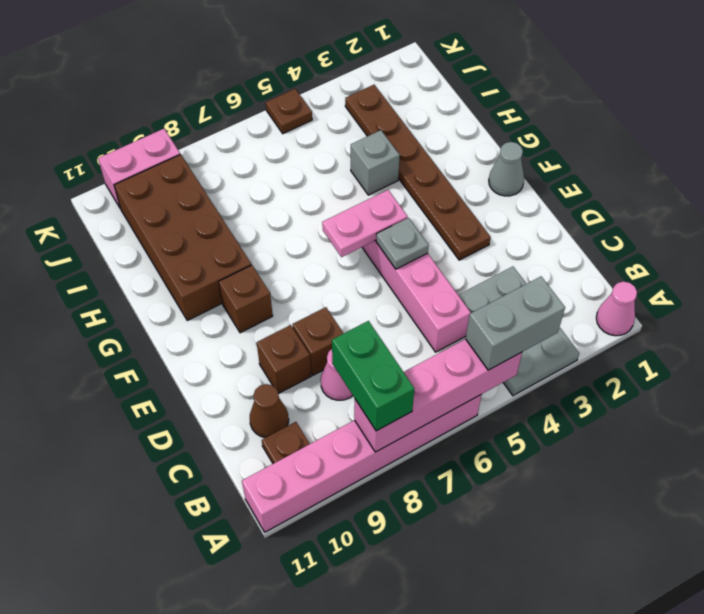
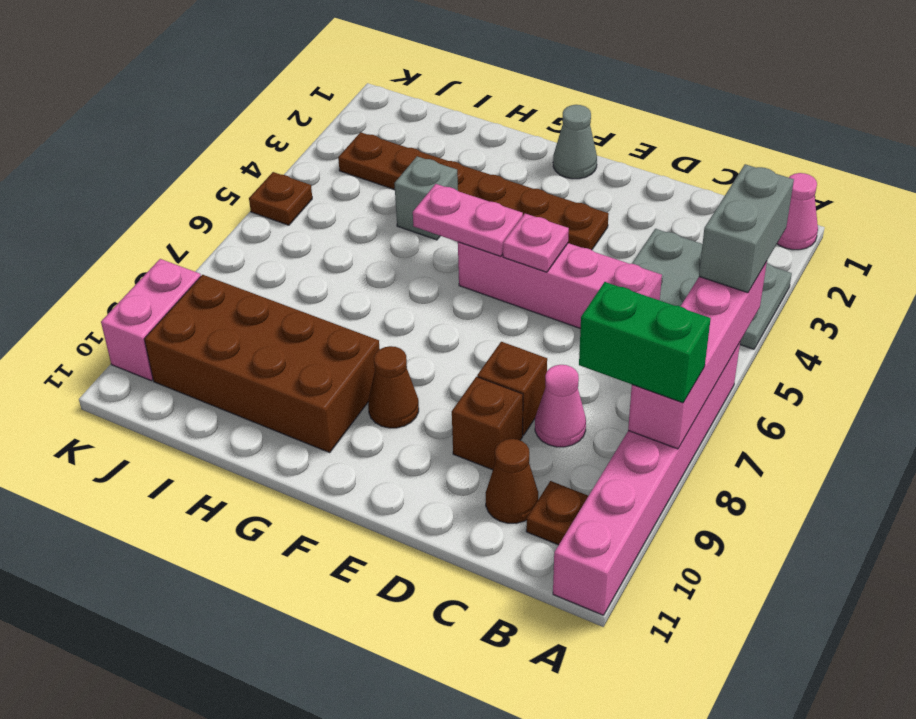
grey 1x1 plate [376,218,429,269] -> pink 1x1 plate [503,214,569,272]
pink 1x2 plate [322,190,408,257] -> pink 1x2 plate turned to [413,184,523,256]
brown 1x1 brick [219,265,273,333] -> brown 1x1 cone [368,346,419,428]

